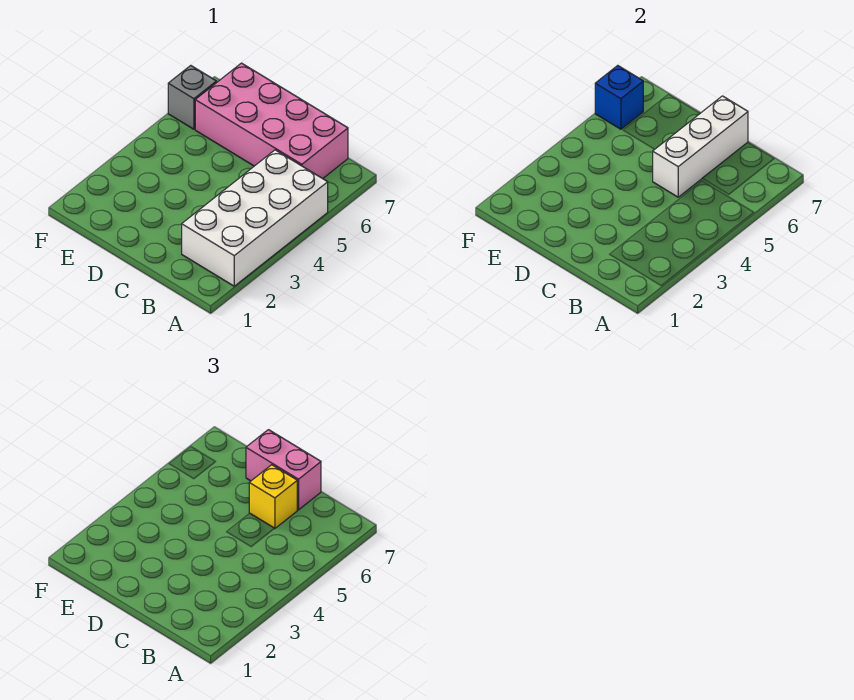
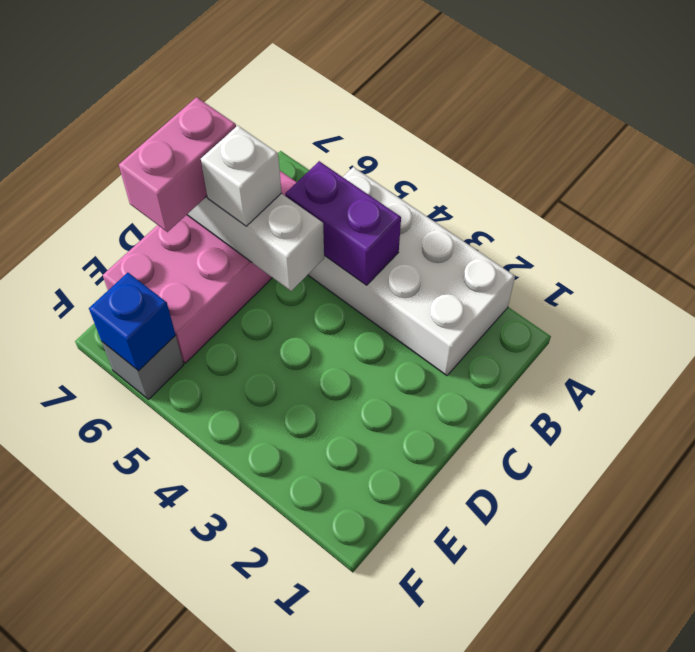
none -> purple 1x2 brick [285,161,401,285]
yellow 1x1 brick [249,465,297,529] -> white 1x1 brick [201,126,281,226]

